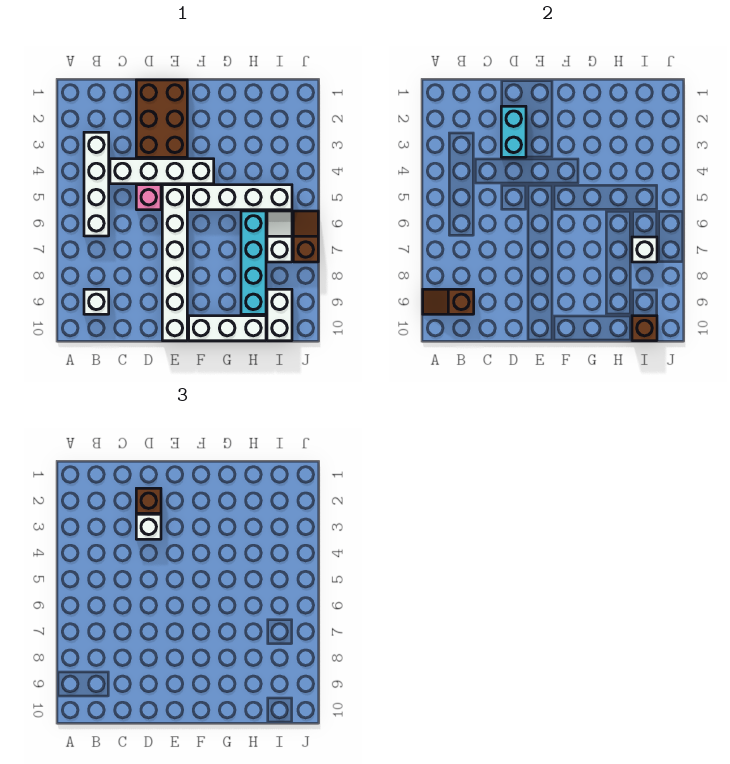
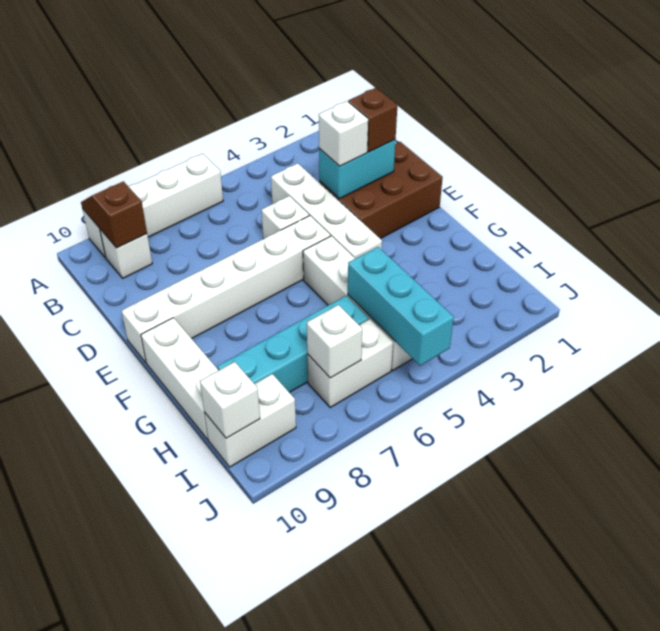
white 1x4 brick [84,132,109,236] -> white 1x4 brick moved to [83,154,223,258]
pink 1x1 brick [136,185,161,210] -> white 1x1 brick [261,196,309,239]
none -> cyan 1x3 brick [348,247,454,366]
white 1x2 slope [267,211,292,262] -> white 1x2 brick [307,319,393,407]
brown 1x1 brick [632,316,657,341] -> white 1x1 brick [200,362,260,438]
brown 1x2 slope [293,211,318,262] -> none

